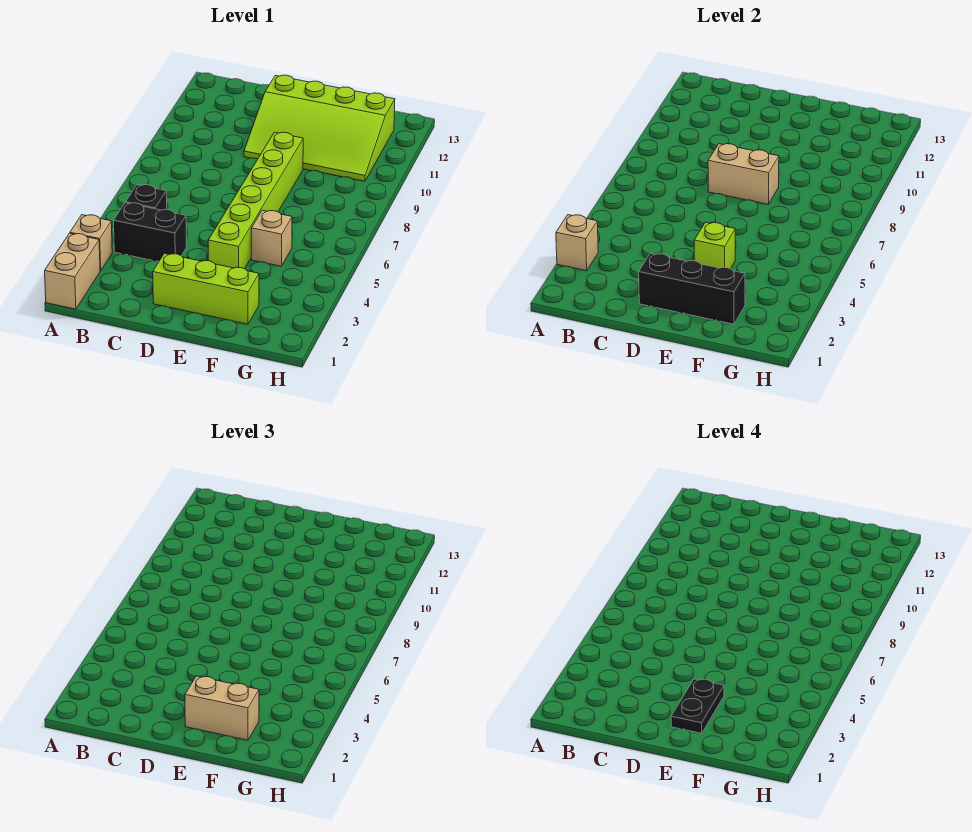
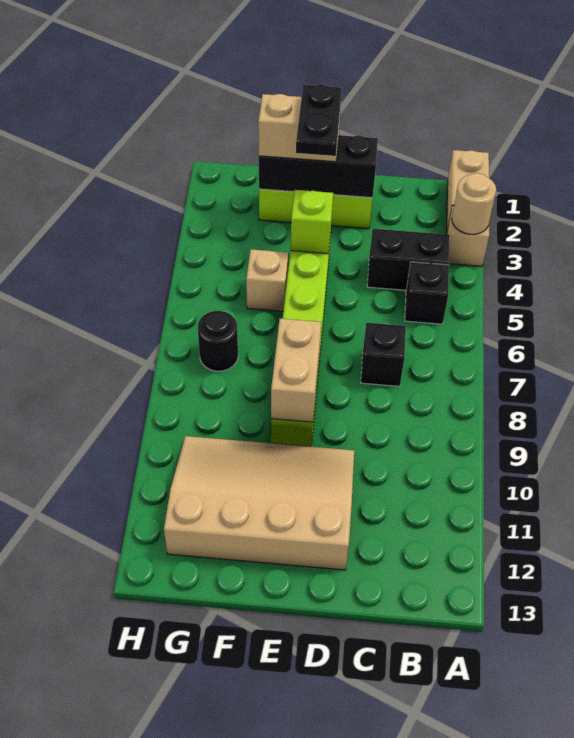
tan 1x1 brick [556,215,598,271] -> tan 1x1 round brick [452,173,496,234]
none -> black 1x1 brick [361,323,406,386]
tan 1x2 brick [708,144,779,204] -> tan 1x2 brick turned to [271,319,321,422]
lime 3x4 slope [244,75,395,181] -> tan 3x4 slope [164,436,354,570]
none -> black 1x1 round brick [198,311,238,371]

